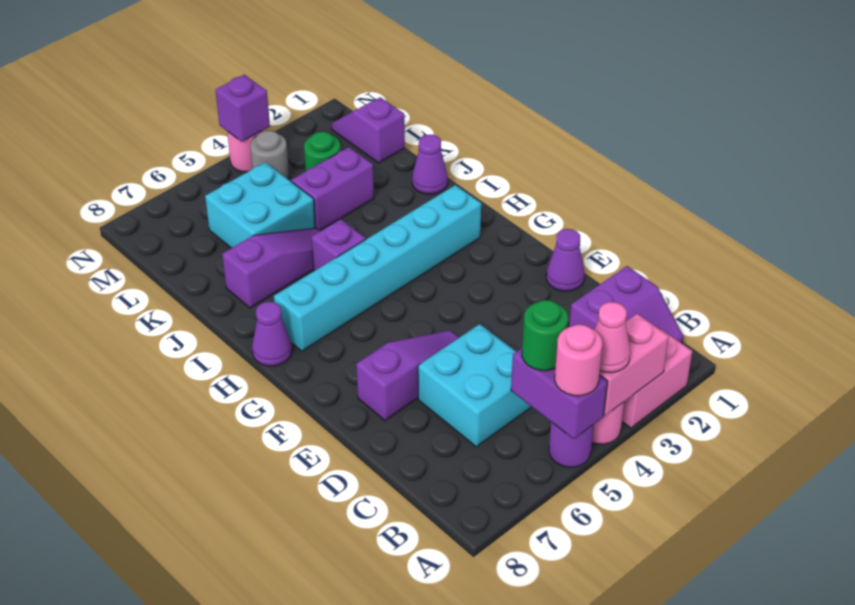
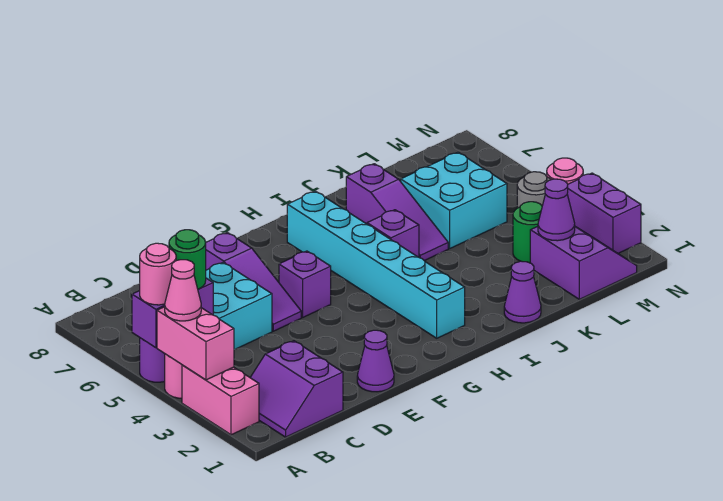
purple 1x1 cone [252,302,292,366] -> purple 1x1 cone moved to [538,179,575,241]
purple 1x2 brick [291,147,374,231] -> purple 1x2 brick moved to [567,173,641,253]
purple 1x2 slope [332,97,405,163] -> purple 2x2 slope [530,226,637,299]
purple 1x1 brick [216,75,270,142] -> purple 1x1 brick moved to [279,251,331,317]

